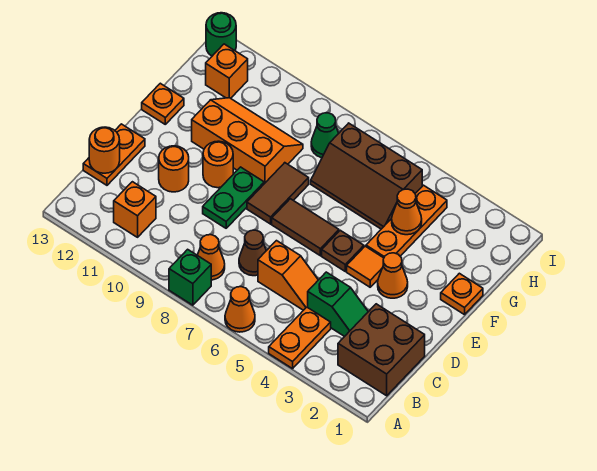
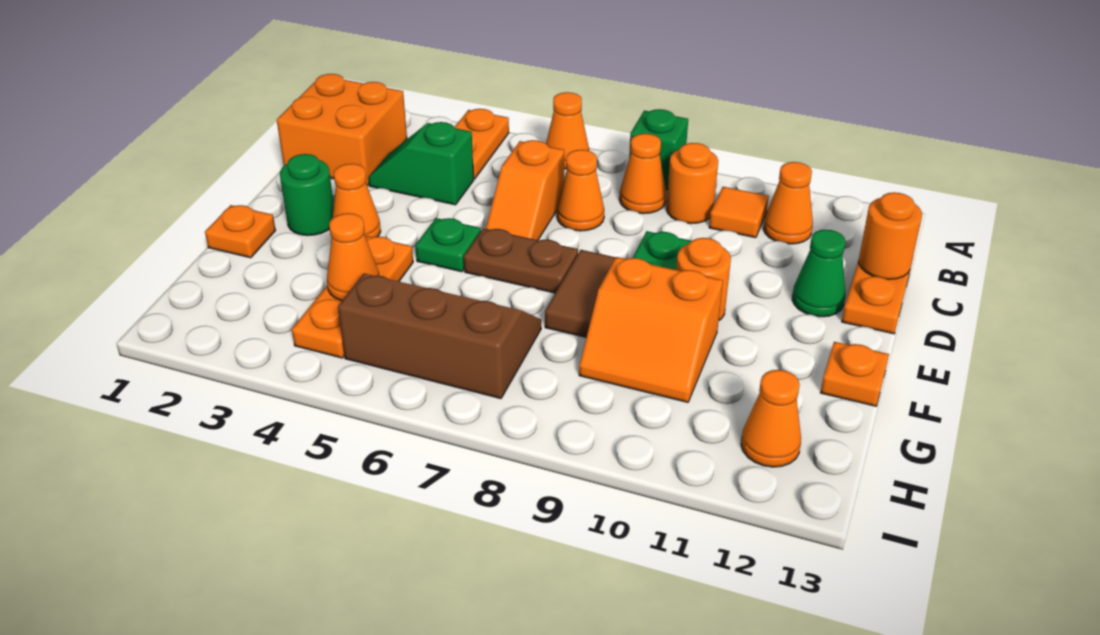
brown 2x2 brick [338,304,425,396] -> orange 2x2 brick [277,74,407,186]
orange 1x1 brick [114,182,156,237] -> orange 1x1 cone [763,162,813,244]
orange 1x2 slope [258,241,318,310] -> orange 1x2 slope turned to [486,140,564,240]
brown 1x1 cone [239,230,266,276] -> orange 1x1 cone [557,150,604,231]
orange 1x1 round brick [159,146,189,192] -> orange 1x1 round brick moved to [666,143,718,224]
orange 1x1 tile [347,246,384,287] -> orange 1x1 tile moved to [709,187,769,238]
brown 1x1 plate [322,230,364,271] -> green 1x1 plate [415,218,481,272]
brown 1x2 tile [272,199,339,256] -> brown 1x2 plate [464,228,578,293]
orange 2x3 slope [192,98,303,184] -> orange 2x2 slope [579,257,723,402]
green 1x1 cone [311,113,339,158] -> green 1x1 cone moved to [792,230,845,317]
orange 1x1 brick [206,44,248,98] -> orange 1x1 cone [741,370,801,467]
green 1x1 round brick [206,13,236,56] -> green 1x1 round brick moved to [280,154,334,236]

